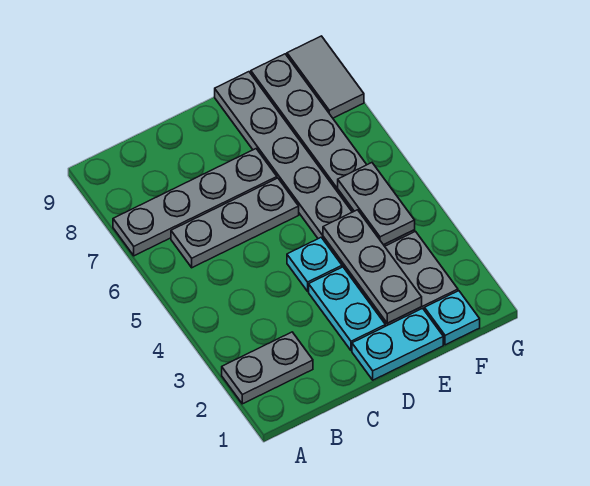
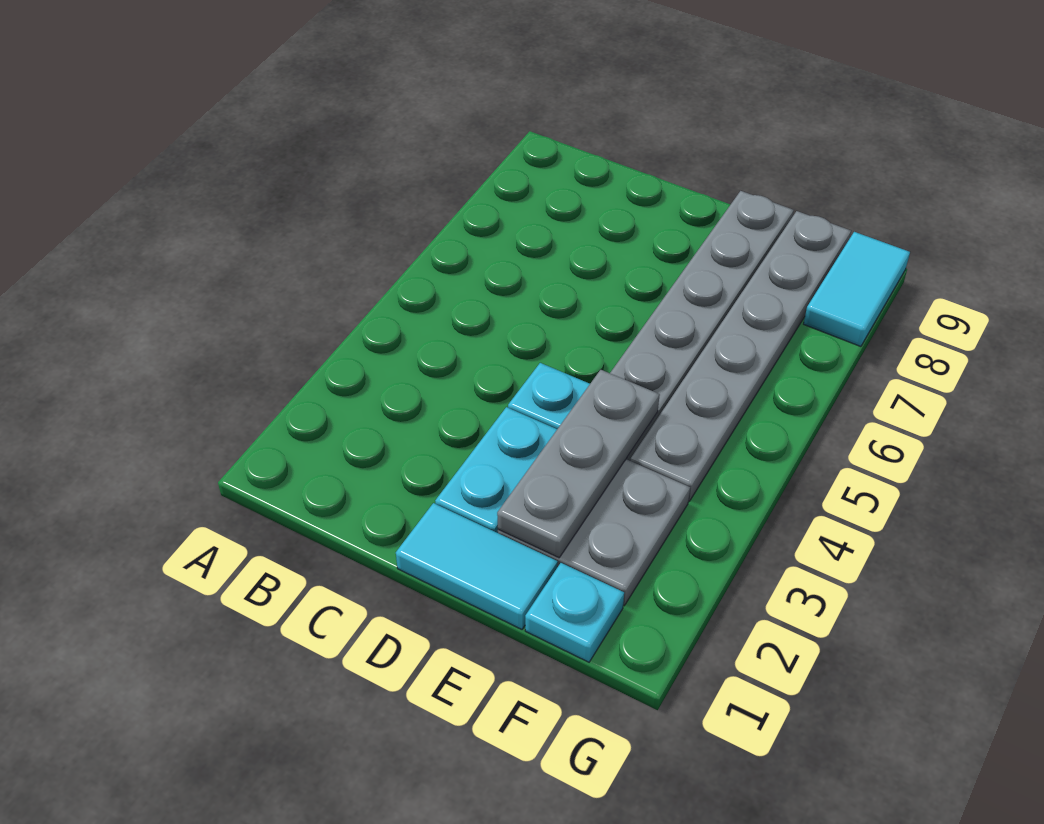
grey 1x2 plate [222,332,313,404] -> none
grey 1x4 plate [113,149,277,256] -> none
grey 1x3 plate [171,178,299,268] -> none
cyan 1x2 plate [352,308,443,380] -> cyan 1x2 tile [396,503,558,629]
grey 1x2 plate [338,163,415,245] -> none
grey 1x2 tile [287,36,364,118] -> cyan 1x2 tile [804,232,910,346]

